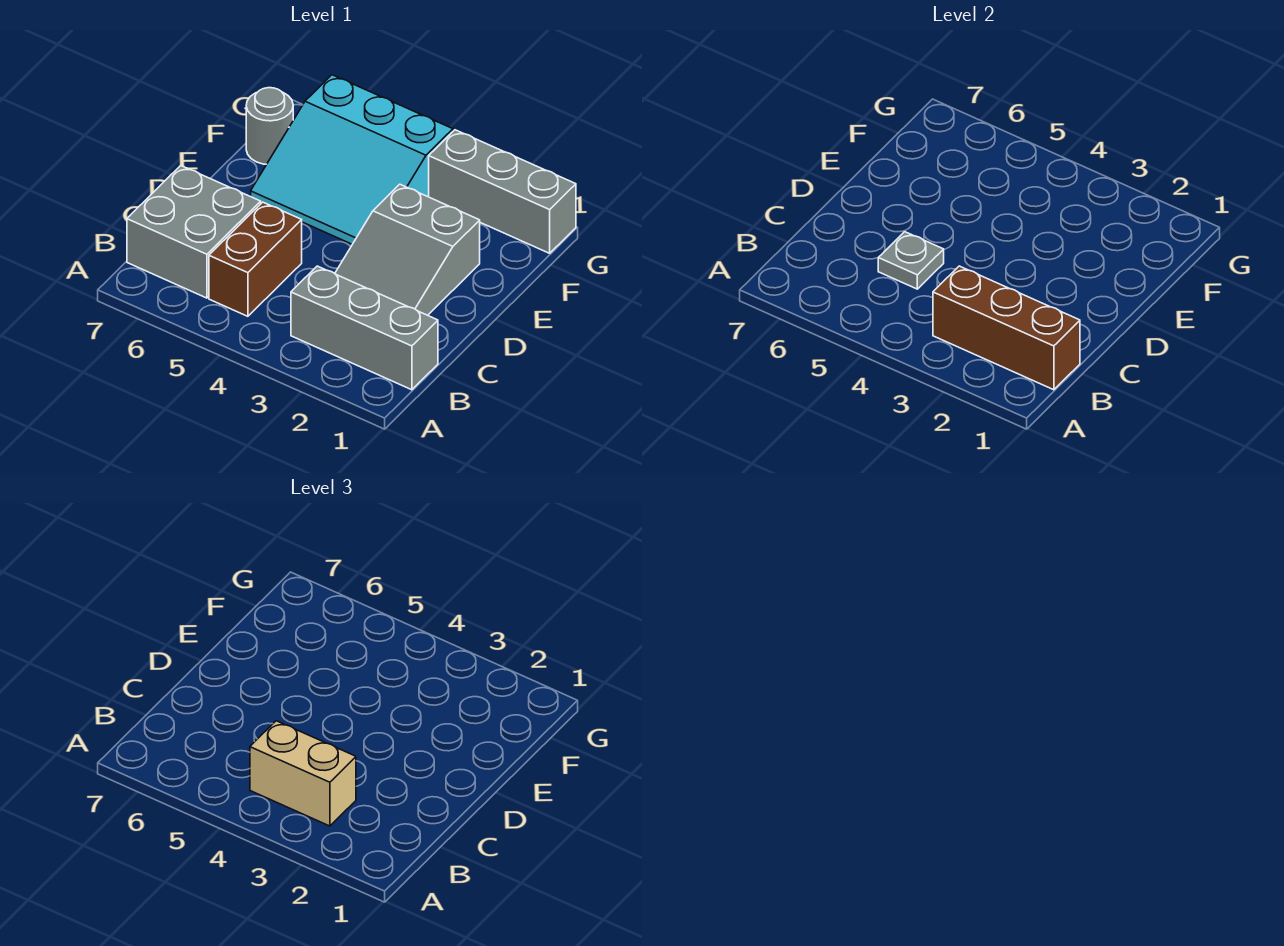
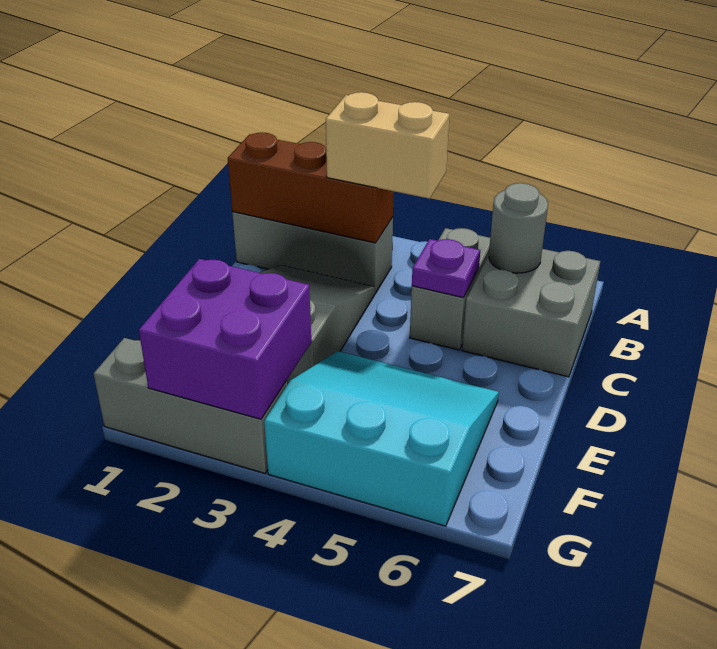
brown 1x2 brick [209,202,302,316] -> grey 1x2 brick [410,228,490,350]
grey 1x1 plate [878,232,944,289] -> purple 1x1 plate [412,239,480,298]
none -> purple 2x2 brick [139,259,311,419]
grey 1x1 round brick [246,88,293,164] -> grey 1x1 round brick moved to [489,183,548,273]

